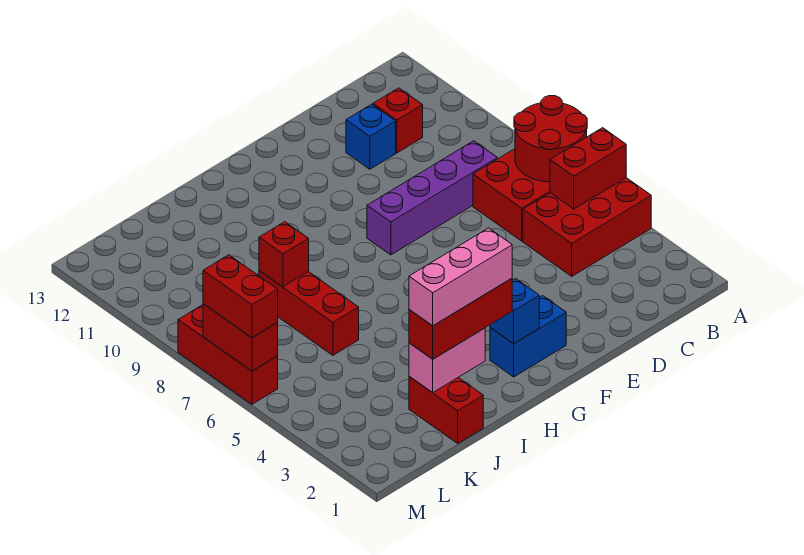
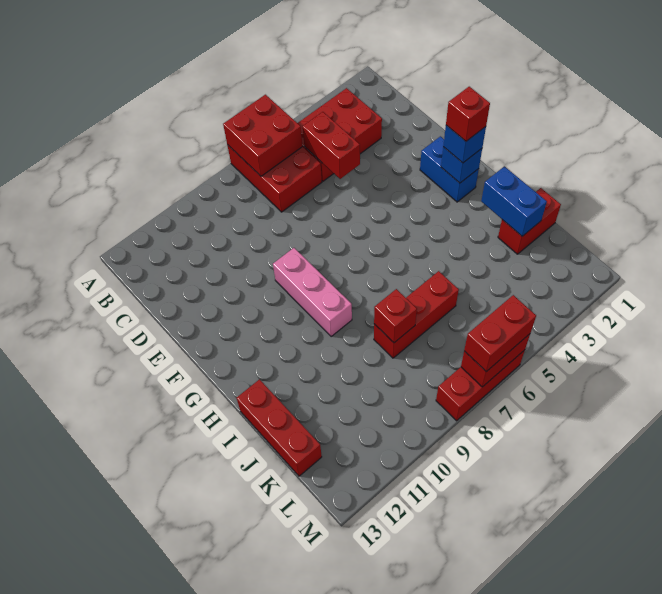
red 2x3 brick [523,178,651,276] -> red 2x3 brick turned to [298,88,382,181]
red 1x2 brick [550,128,626,209] -> red 1x2 brick moved to [303,112,360,179]
red 2x2 round brick [514,96,587,182] -> red 2x2 brick [223,95,303,176]
purple 1x4 brick [367,141,497,255] -> none
red 1x1 brick [373,88,423,153] -> red 1x1 brick moved to [446,87,490,141]
blue 1x1 brick [346,104,396,169] -> blue 1x1 brick moved to [443,125,486,163]
red 1x3 brick [409,278,512,359] -> red 1x3 brick moved to [237,379,322,476]
pink 1x3 brick [409,228,512,326] -> pink 1x3 brick moved to [273,248,352,337]
pink 1x2 brick [409,328,485,393] -> blue 1x2 brick [481,166,547,236]

